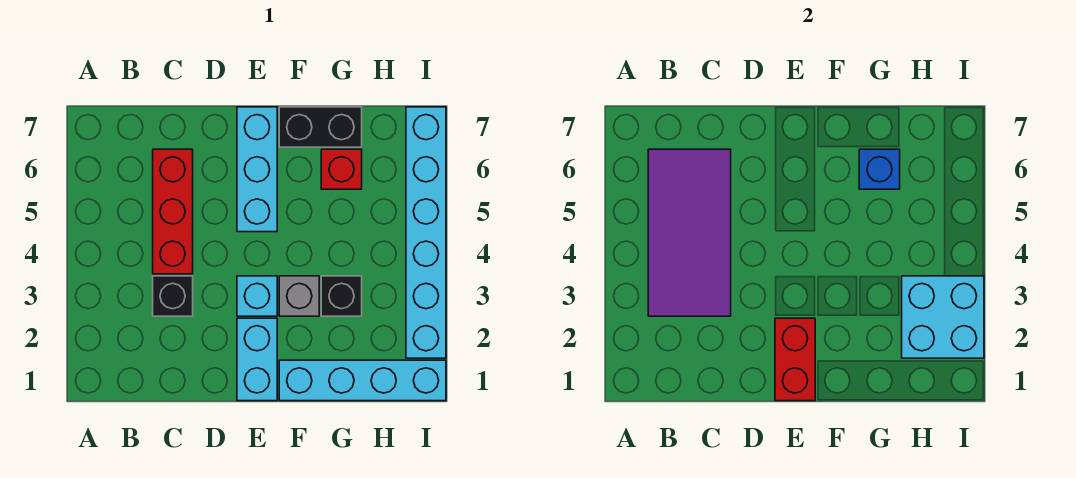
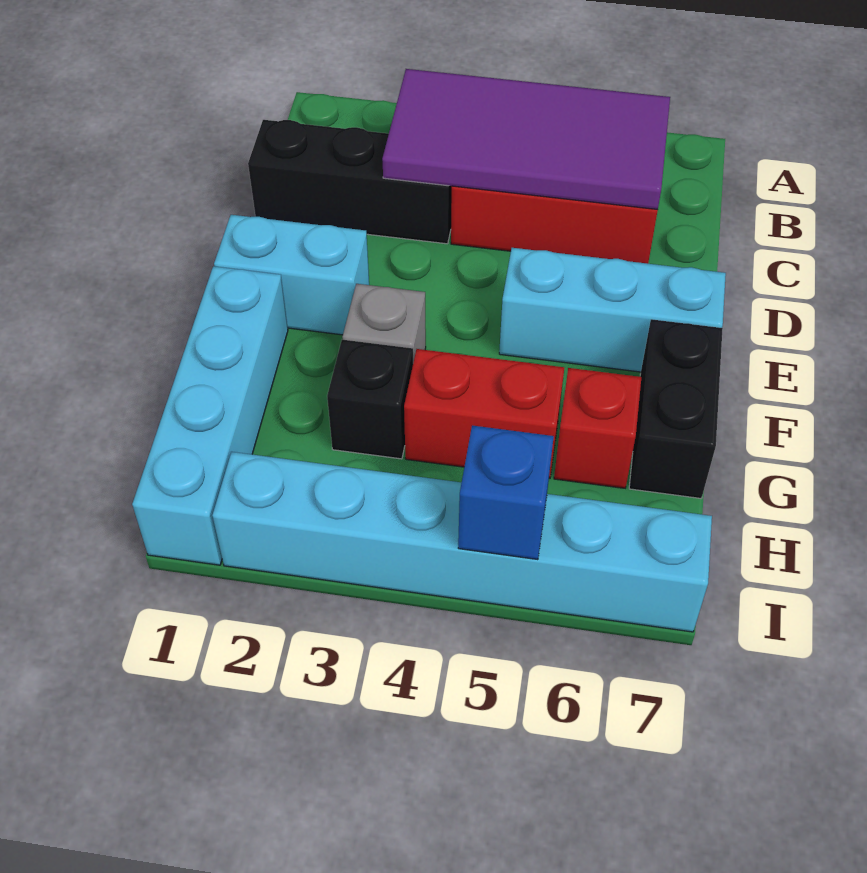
black 1x1 brick [153,276,193,316] -> black 1x3 brick [248,120,452,244]
red 1x2 brick [775,318,815,401] -> red 1x2 brick moved to [404,349,564,478]
cyan 1x1 brick [237,276,277,316] -> none
blue 1x1 brick [859,149,900,189] -> blue 1x1 brick moved to [458,425,554,560]
cyan 2x2 brick [902,276,984,358] -> none

